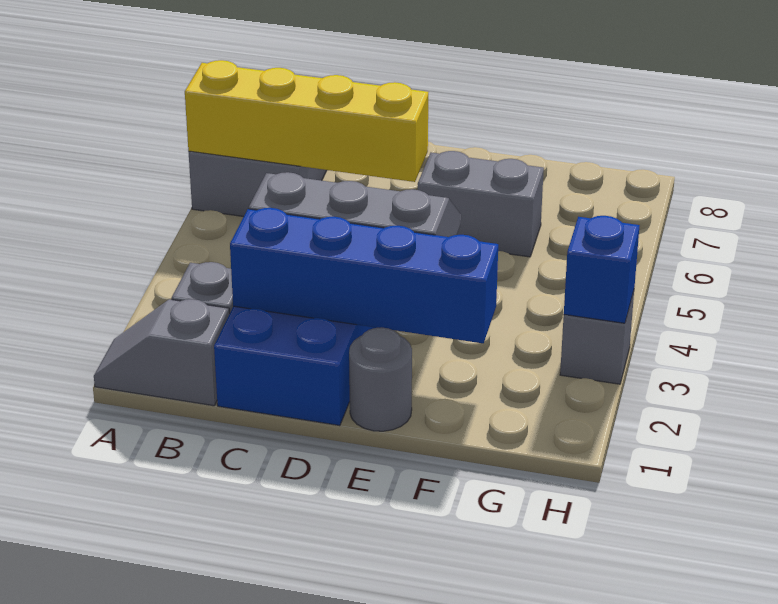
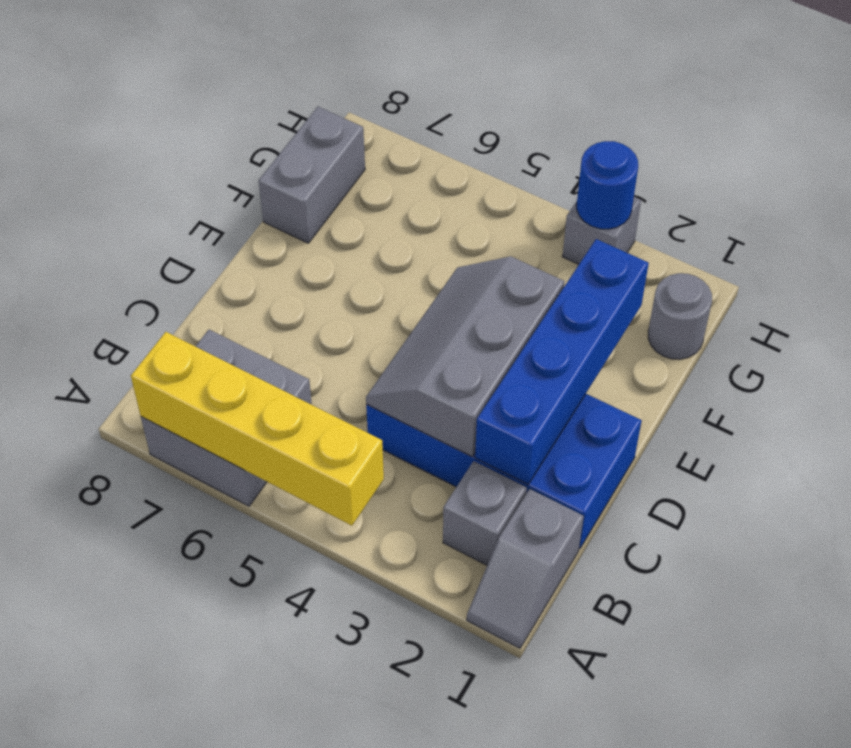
yellow 1x4 brick [185,60,428,182] -> yellow 1x4 brick turned to [131,332,384,526]
grey 1x1 round brick [349,327,412,431] -> grey 1x1 round brick moved to [648,273,712,359]
grey 1x2 brick [418,151,544,257] -> grey 1x2 brick moved to [259,107,365,243]
blue 1x1 brick [564,216,640,323] -> blue 1x1 round brick [577,141,638,229]

